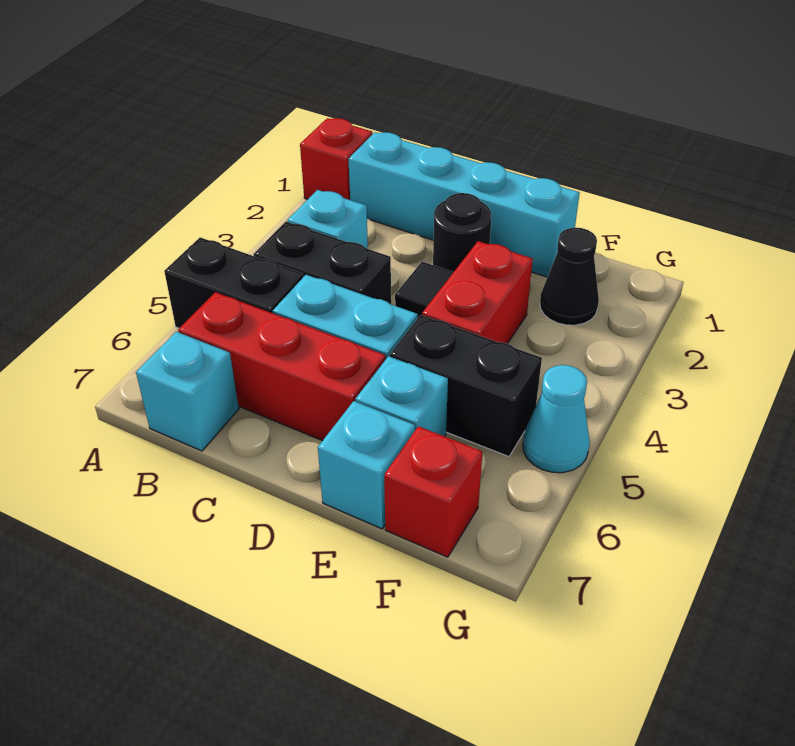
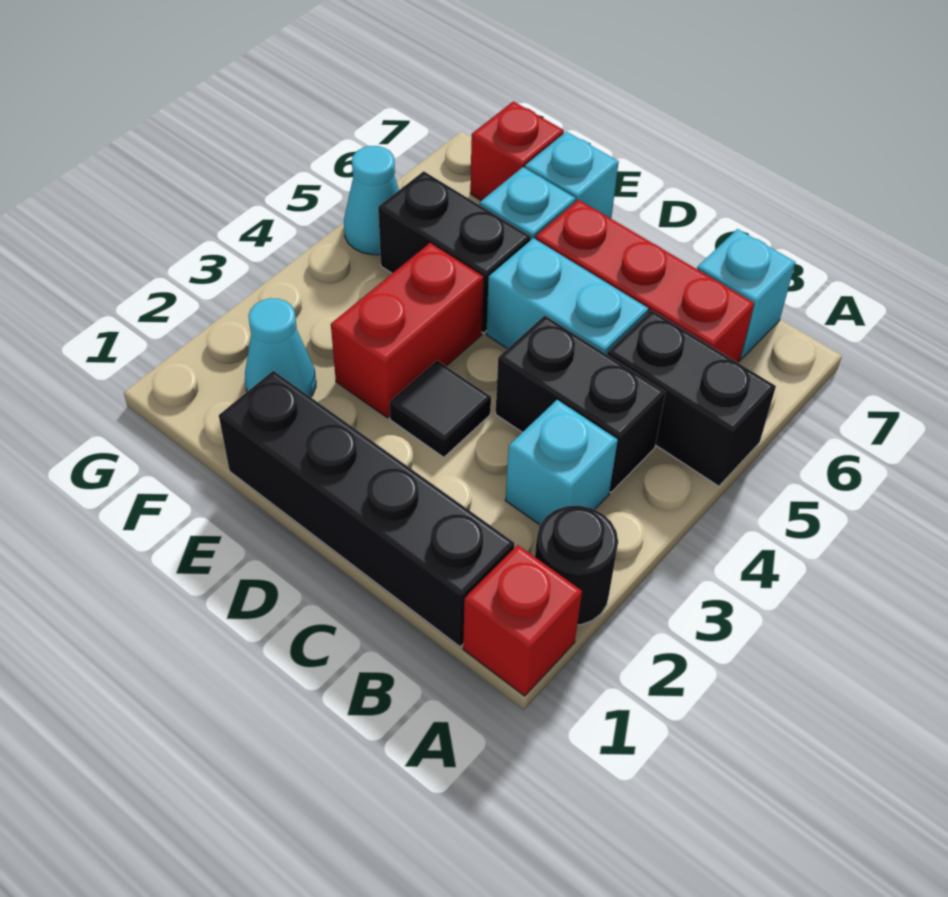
cyan 1x4 brick [348,132,580,277] -> black 1x4 brick [219,371,514,647]
black 1x1 round brick [433,193,491,272] -> black 1x1 round brick moved to [535,506,618,625]
black 1x1 cone [540,228,599,325] -> cyan 1x1 cone [245,298,316,397]

